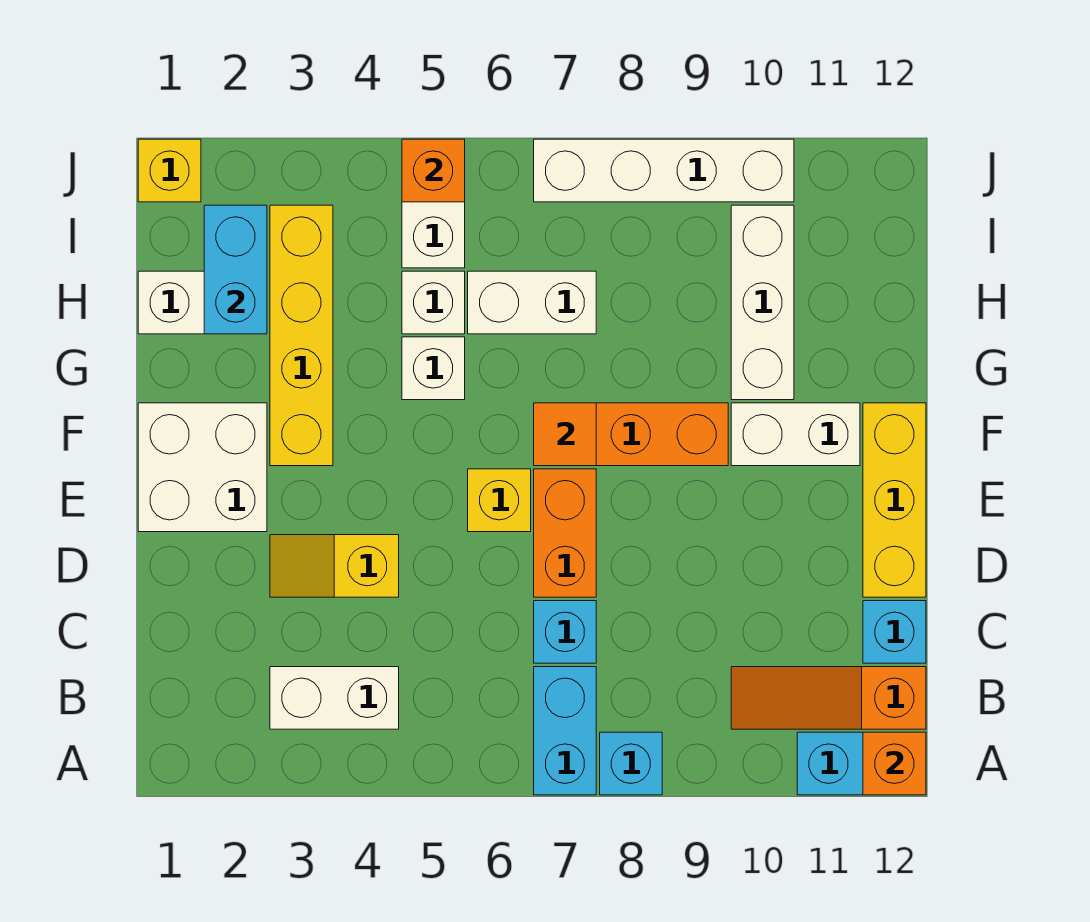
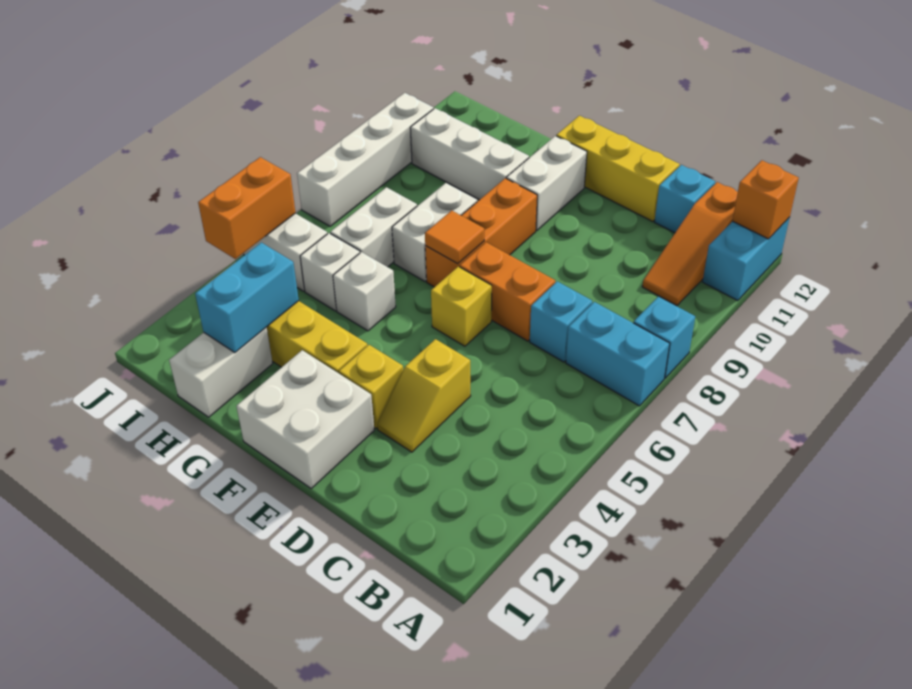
white 1x2 brick [270,667,399,729] -> white 1x2 brick moved to [392,183,477,281]
cyan 1x2 brick [204,205,267,334] -> cyan 1x2 brick turned to [195,242,299,353]
yellow 1x1 brick [138,139,201,202] -> yellow 1x1 brick moved to [339,345,403,429]
orange 1x1 brick [402,139,465,202] -> orange 1x2 brick [198,157,295,259]

